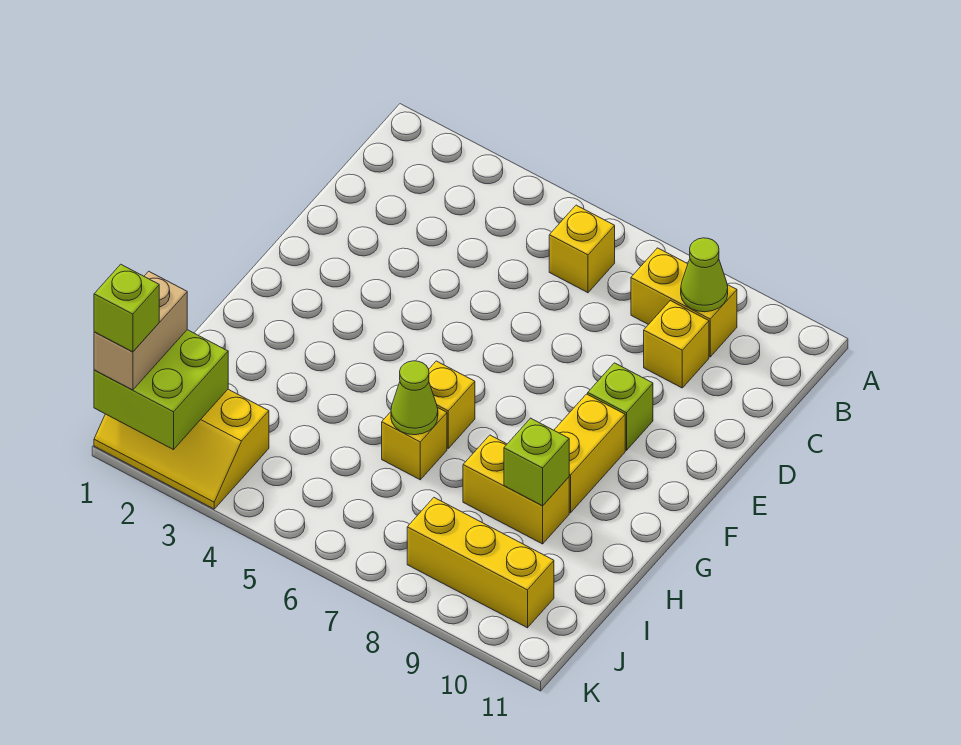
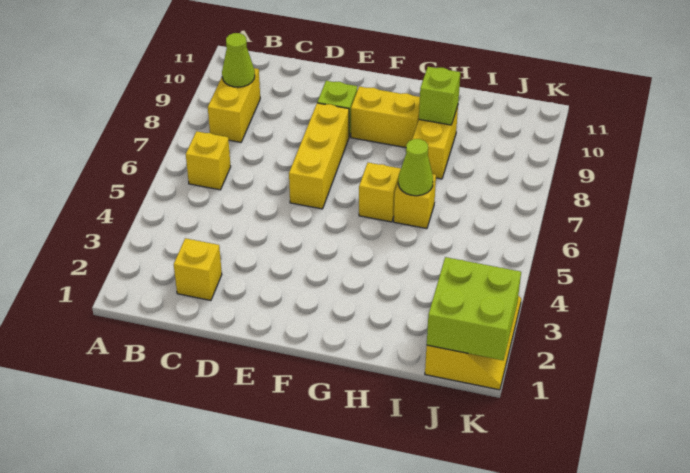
yellow 1x1 brick [644,301,709,388] -> yellow 1x1 brick moved to [174,238,222,300]
tan 1x2 brick [94,271,187,390] -> none
yellow 1x3 brick [407,498,554,628] -> yellow 1x3 brick moved to [289,103,349,209]
lime 1x1 brick [94,264,159,352] -> none

